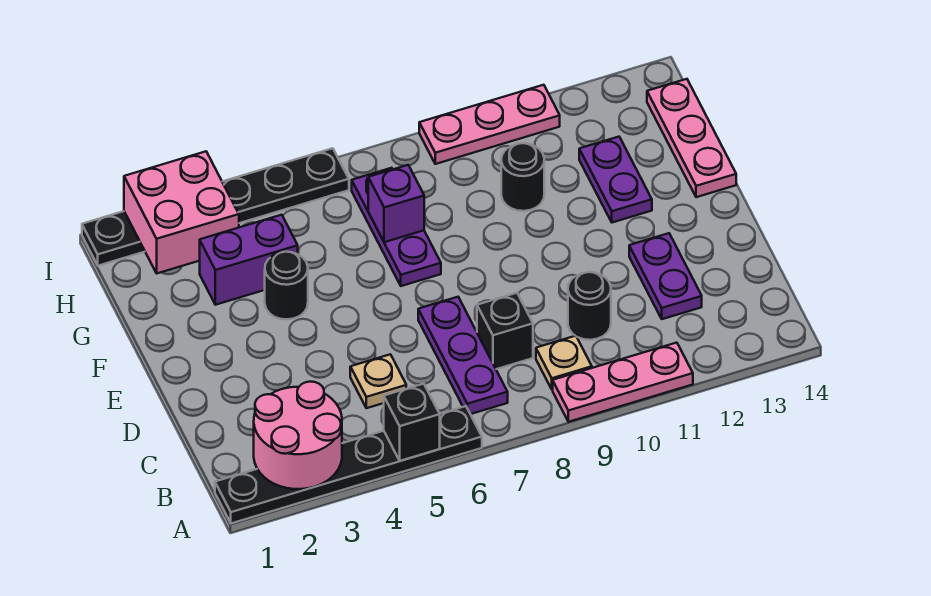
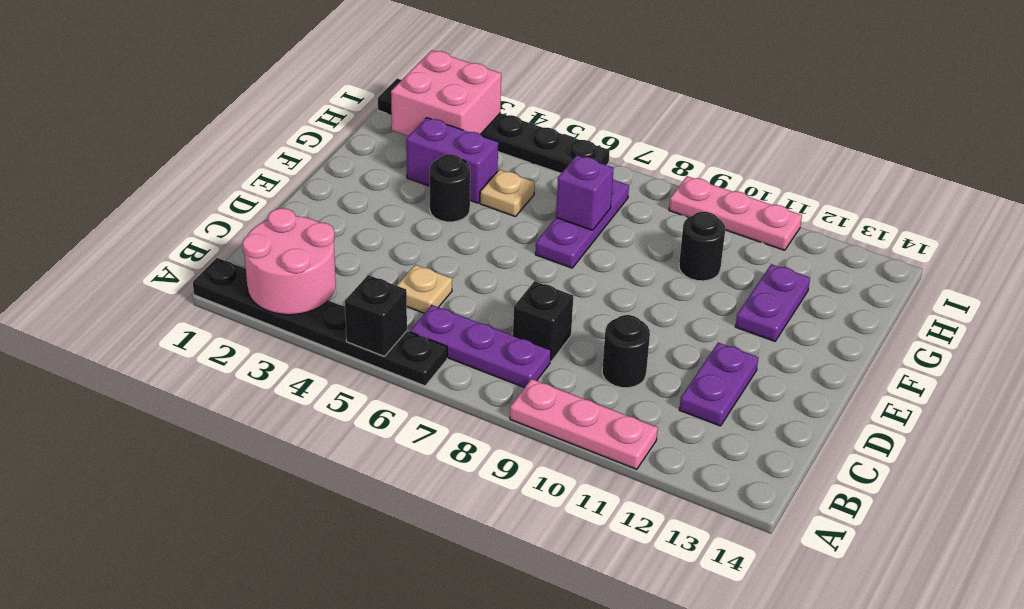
purple 1x3 plate [418,297,508,414] -> purple 1x3 plate turned to [410,305,551,388]
tan 1x1 plate [536,336,592,390] -> tan 1x1 plate moved to [480,170,535,217]
pink 1x3 plate [647,79,736,197] -> none

